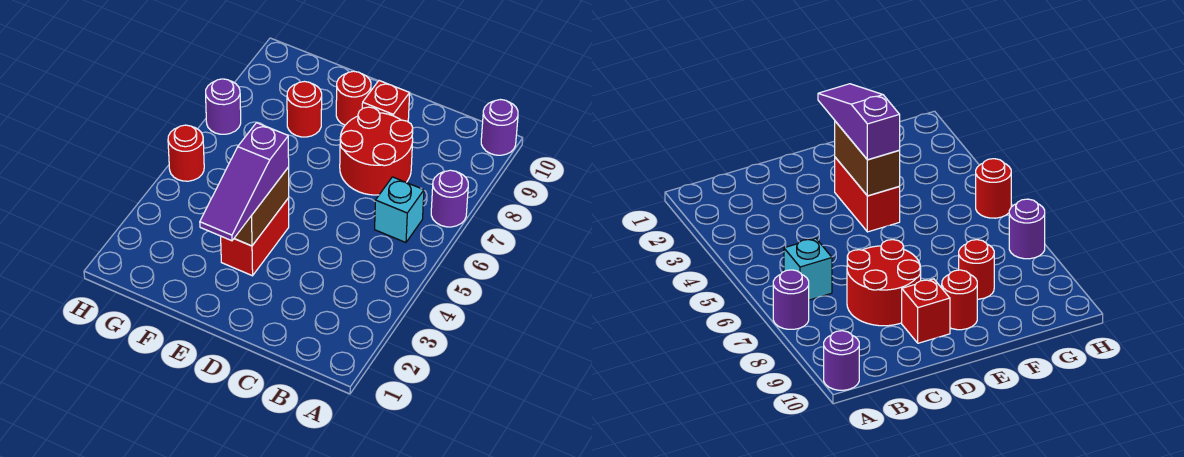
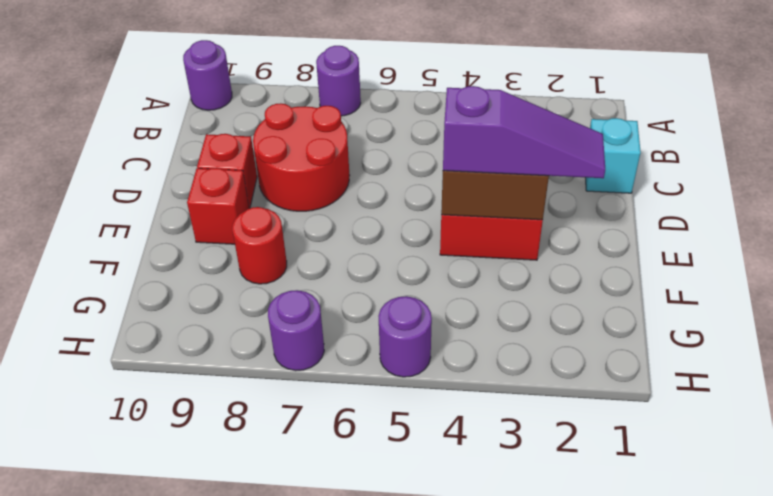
cyan 1x1 brick [375,177,424,243] -> cyan 1x1 brick moved to [585,118,641,193]
red 1x1 round brick [336,71,371,125] -> red 1x1 brick [187,168,249,244]
red 1x1 round brick [168,125,204,181] -> purple 1x1 round brick [379,296,432,377]

